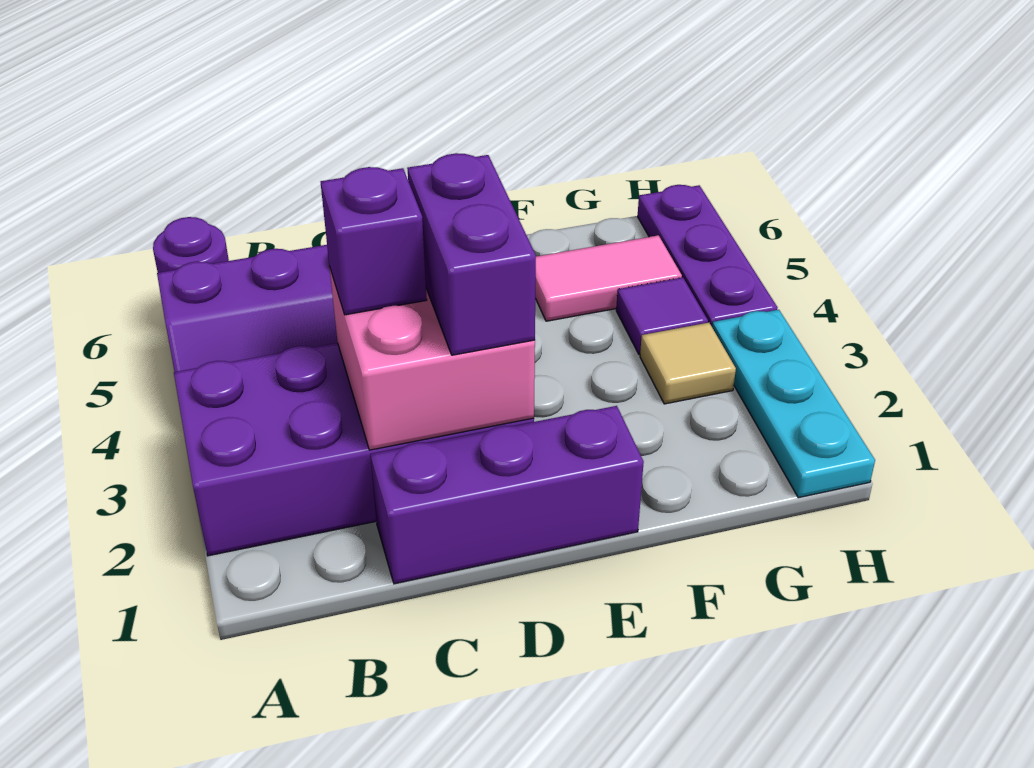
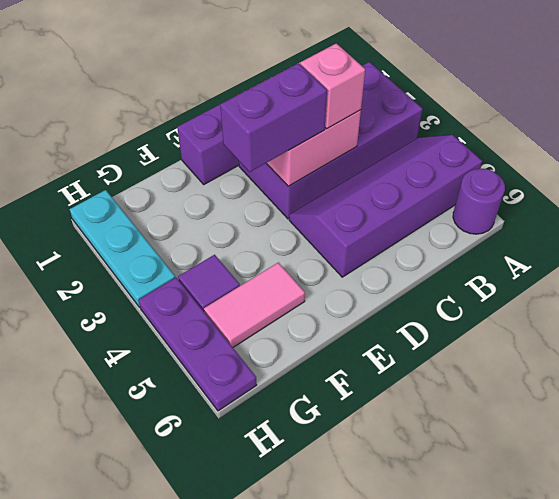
purple 1x1 brick [321,167,427,315] -> pink 1x1 brick [300,43,365,129]
purple 1x2 brick [407,153,536,355] -> purple 1x2 brick turned to [220,63,327,172]
tan 1x1 tile [640,323,736,404] -> none

